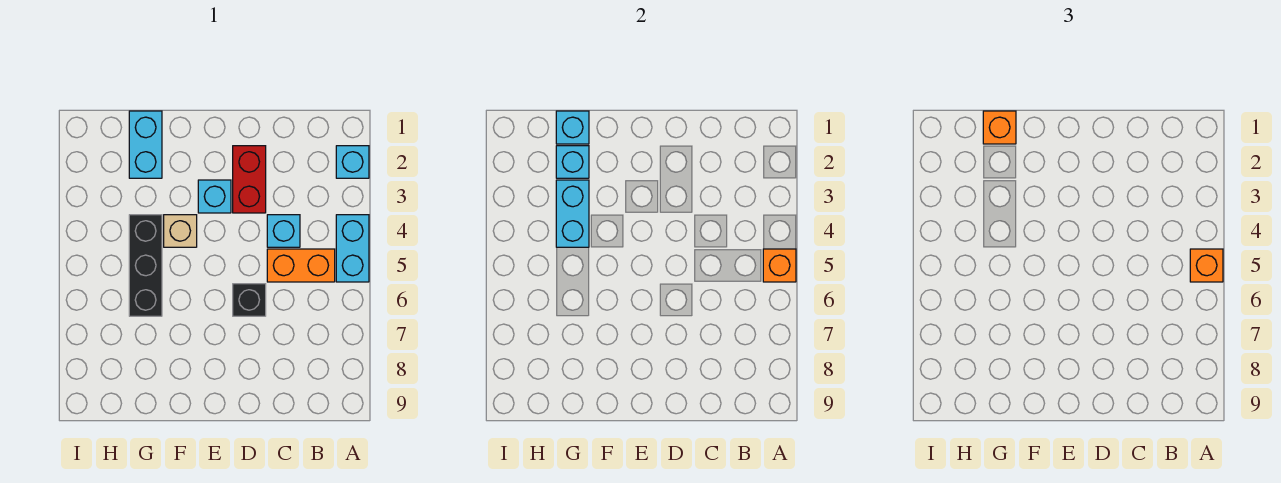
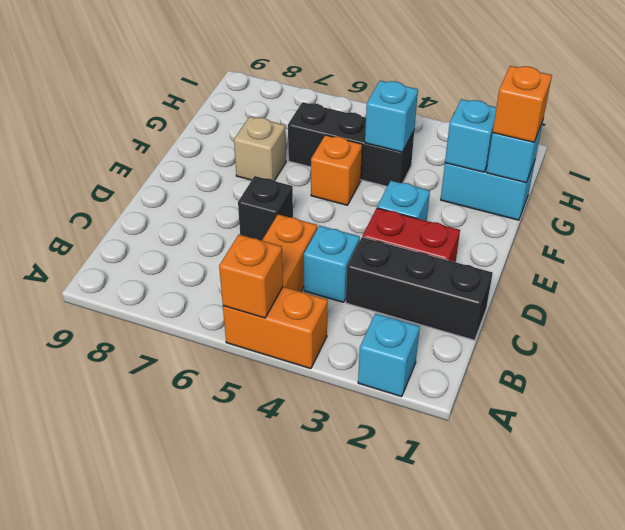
cyan 1x2 brick [336,215,369,282] -> orange 1x2 brick [223,287,328,369]
orange 1x1 brick [1190,249,1223,282] -> orange 1x1 brick moved to [311,135,362,205]
none -> black 1x3 brick [346,237,493,340]
tan 1x1 brick [164,215,197,247] -> tan 1x1 brick moved to [234,116,286,181]
cyan 1x2 brick [556,180,589,247] -> cyan 1x1 brick [365,81,418,152]

